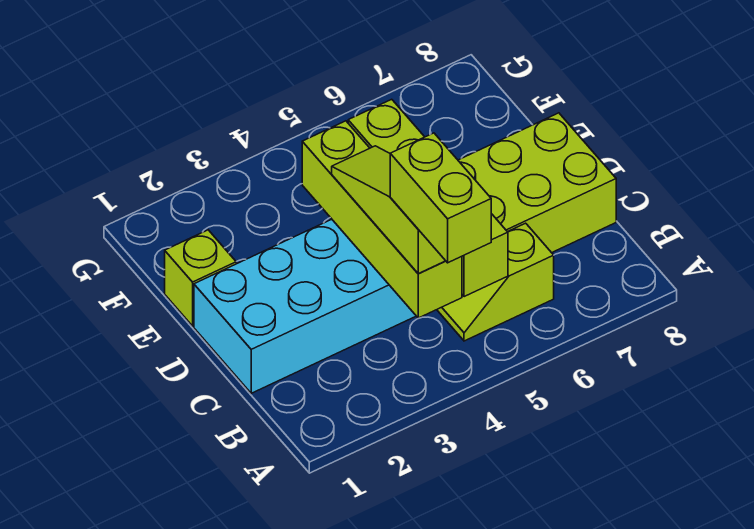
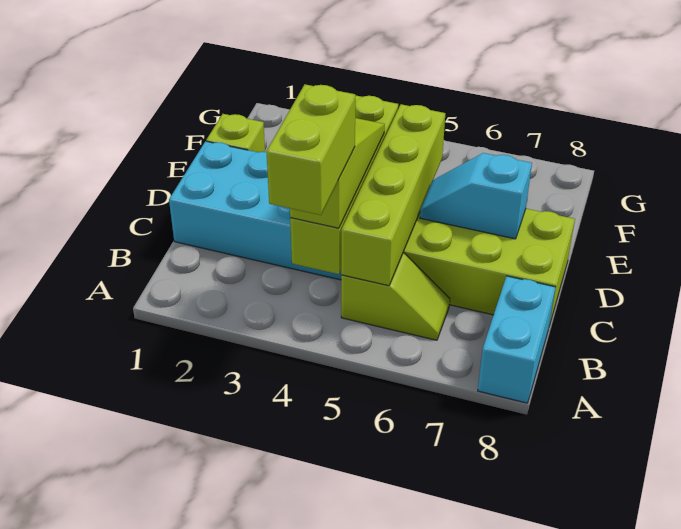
none -> cyan 1x2 brick [478,276,556,403]
lime 1x2 slope [437,223,554,341] -> lime 1x2 slope turned to [341,253,450,340]
none -> cyan 1x2 slope [420,153,532,239]

